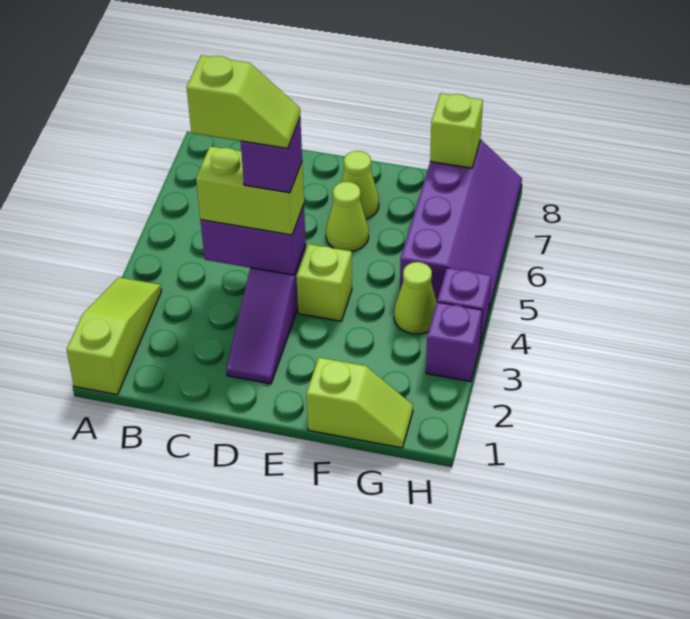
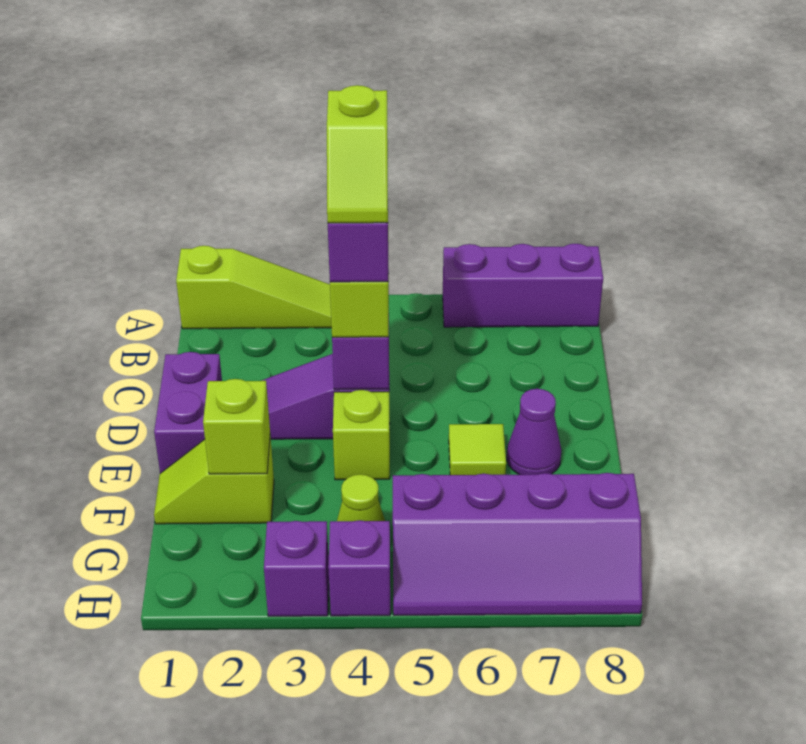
none -> purple 1x3 brick [443,244,603,327]
none -> purple 1x2 brick [154,352,222,473]
lime 1x1 cone [326,182,369,252] -> lime 1x1 tile [449,424,506,475]
lime 1x1 cone [341,151,379,219] -> purple 1x1 cone [507,389,561,475]
lime 1x2 slope [307,357,413,448] -> lime 1x2 slope turned to [154,437,274,524]
lime 1x1 brick [430,93,483,168] -> lime 1x1 brick moved to [203,379,270,474]

